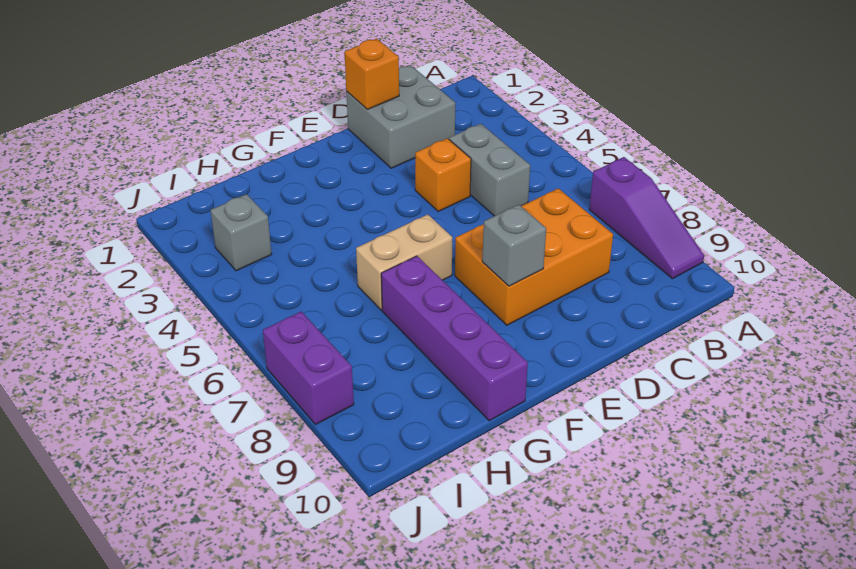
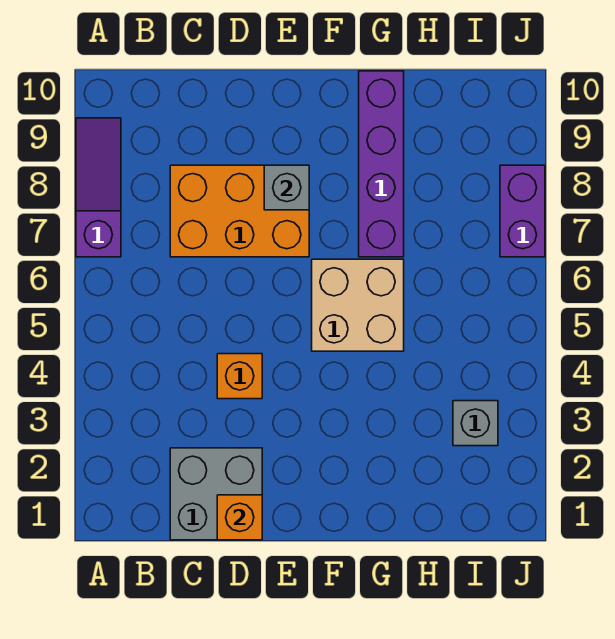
grey 1x2 brick [449,124,530,216] -> none
tan 1x2 brick [356,214,452,310] -> tan 2x2 brick [312,259,404,351]

